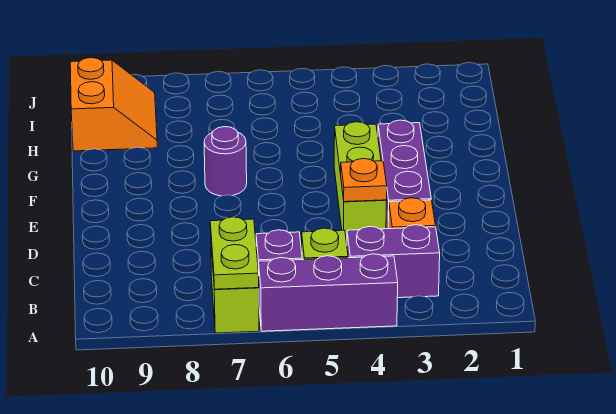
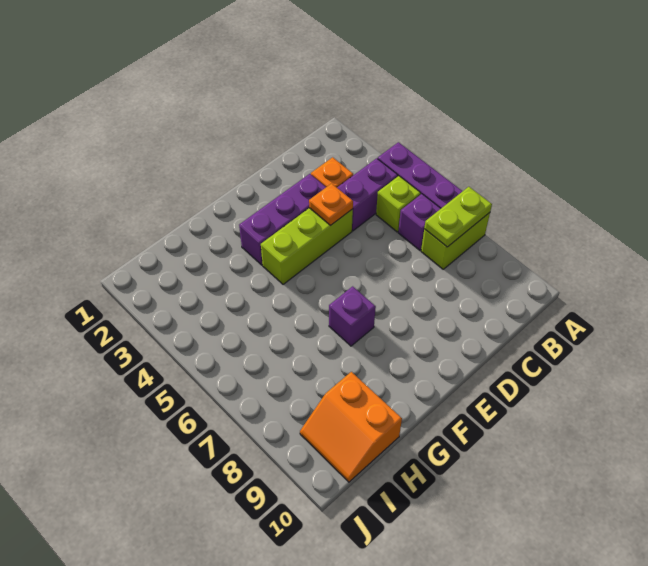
purple 1x2 brick [347,225,440,298] -> purple 1x2 brick turned to [337,158,398,231]
purple 1x1 round brick [204,127,247,196] -> purple 1x1 brick [329,286,376,346]
orange 2x2 slope [70,58,157,151] -> orange 2x2 slope turned to [300,372,402,482]

